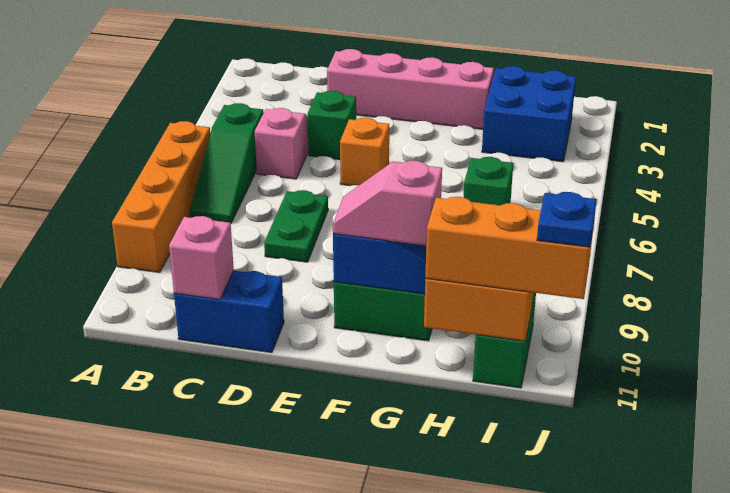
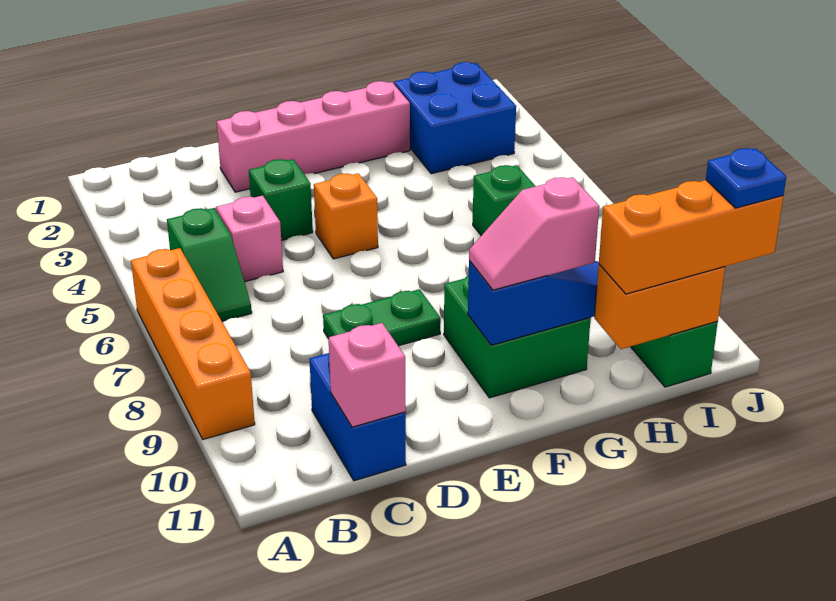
green 1x3 slope [190,103,264,223] -> green 1x2 slope [167,208,252,321]
blue 1x2 brick [174,271,284,353] -> blue 1x2 brick turned to [309,353,406,481]
green 1x2 plate [264,190,328,262] -> green 1x2 plate turned to [323,289,441,346]

